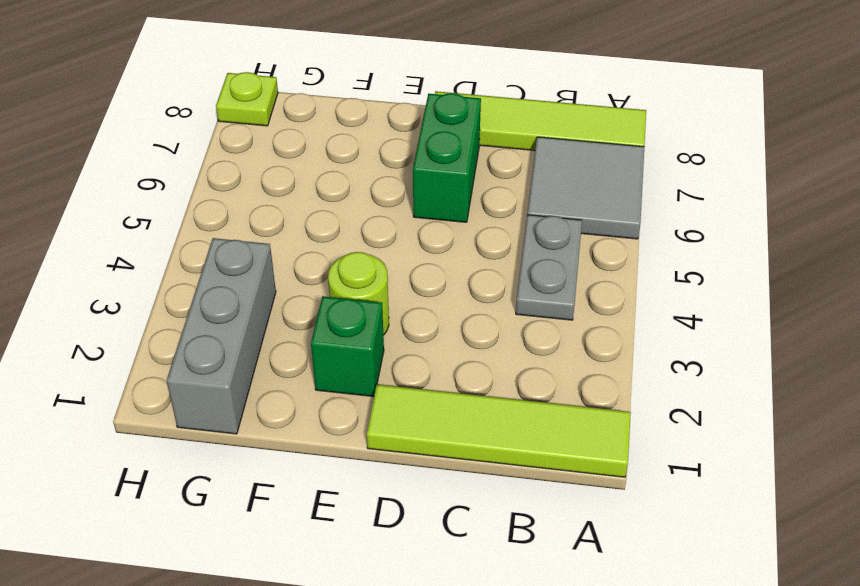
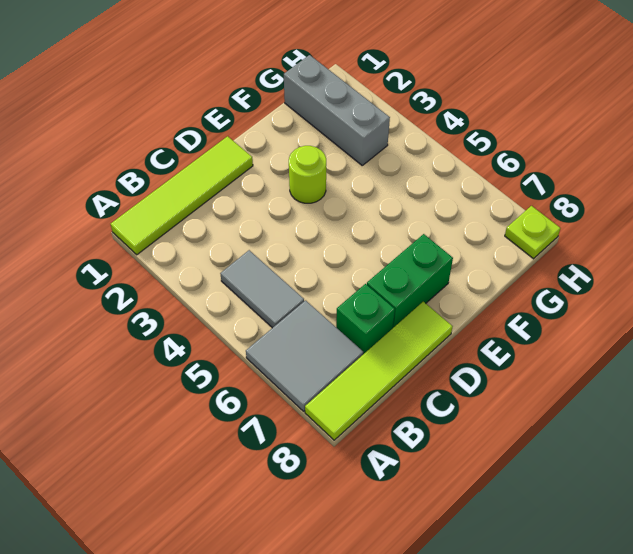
grey 1x2 plate [516,215,582,320] -> grey 1x2 tile [220,250,304,328]
green 1x2 brick [413,93,481,222] -> green 1x2 brick turned to [367,234,453,328]
green 1x1 brick [311,296,384,397] -> green 1x1 brick moved to [336,284,395,354]

